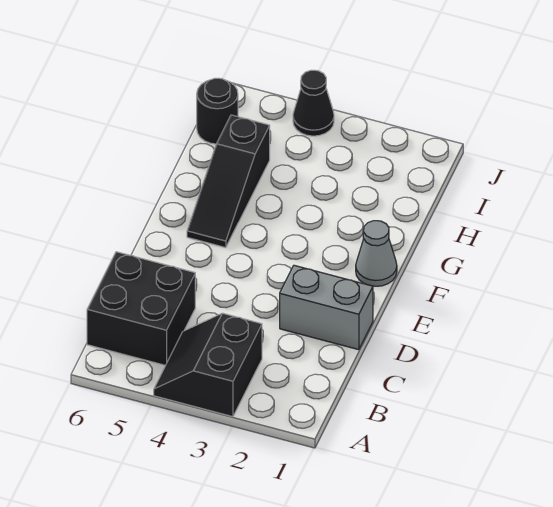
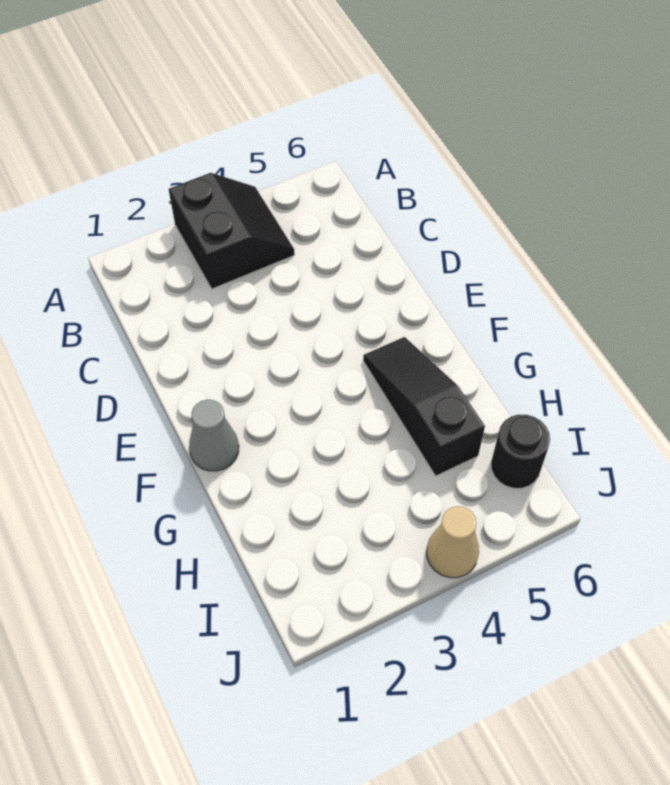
black 2x2 brick [87,252,195,365] -> none
grey 1x2 brick [280,265,373,350] -> none
black 1x1 cone [293,70,334,136] -> tan 1x1 cone [427,507,479,578]

